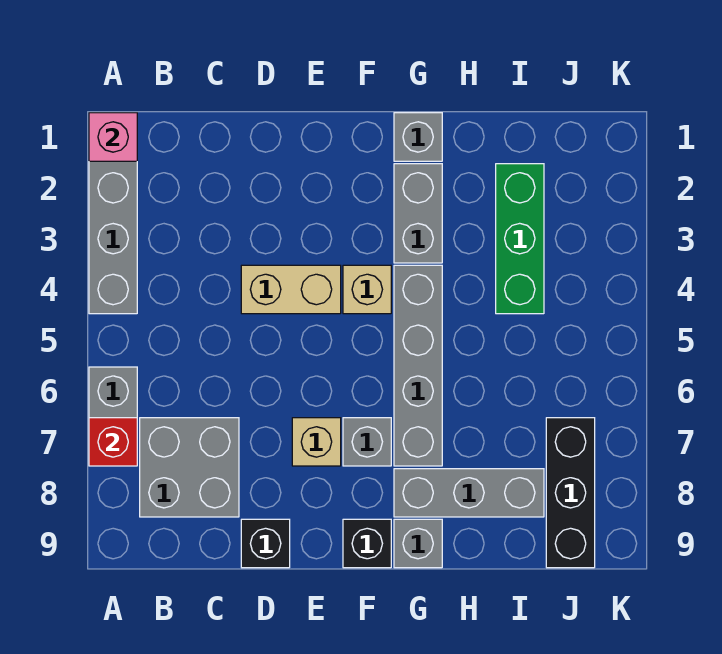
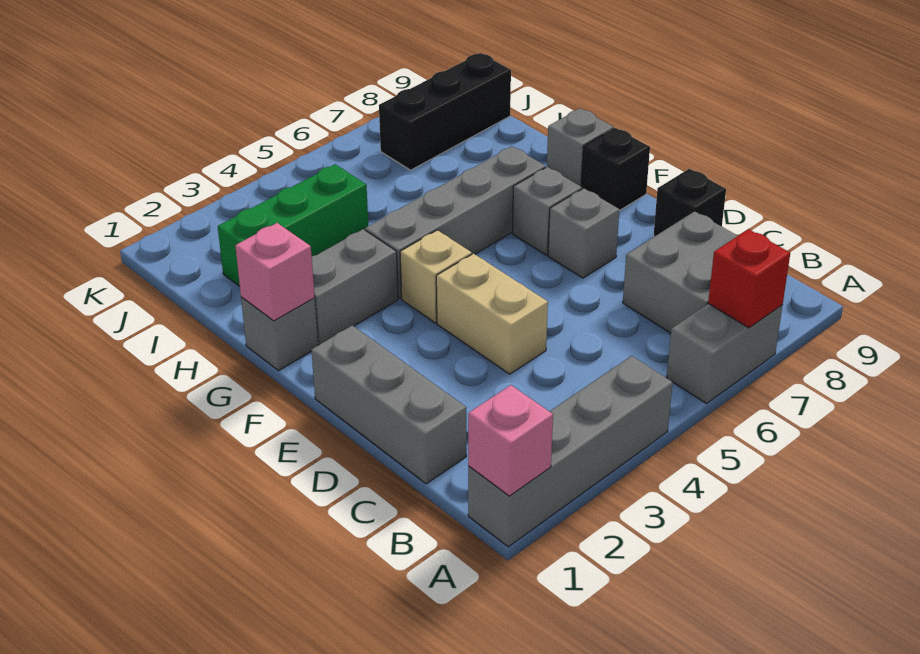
tan 1x1 brick [292,418,341,466] -> grey 1x1 brick [548,188,619,278]
none -> pink 1x1 brick [235,223,315,321]
grey 1x3 brick [394,469,544,517] -> grey 1x3 brick moved to [311,325,466,484]

